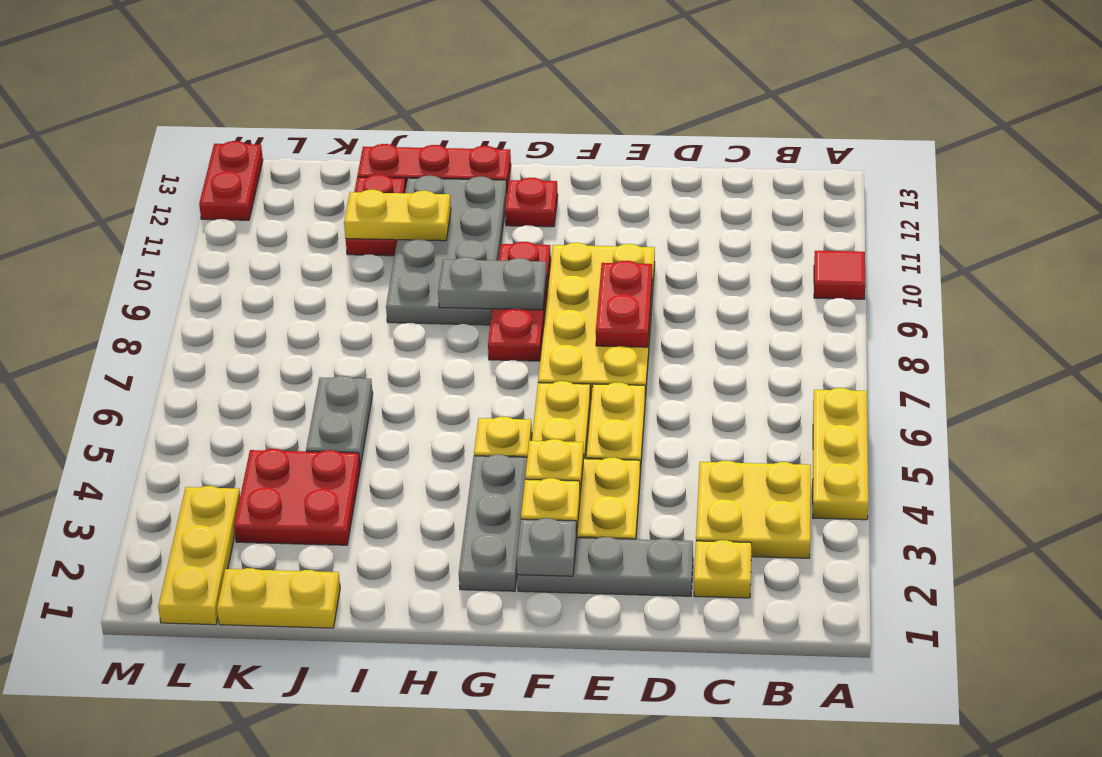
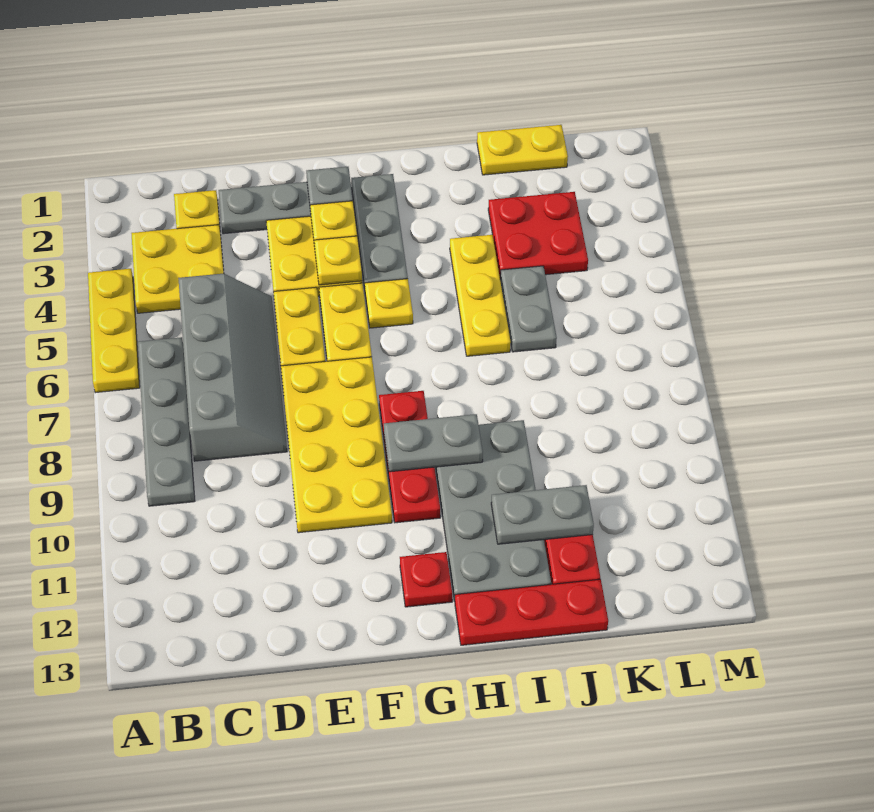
red 1x1 tile [814,251,865,299] -> none
none -> grey 1x4 plate [138,337,195,506]
none -> grey 2x4 slope [178,274,287,461]
red 1x2 plate [596,261,652,347] -> none
yellow 1x2 plate [344,190,451,241] -> grey 1x2 plate [491,485,594,544]
yellow 1x3 plate [158,486,240,625] -> yellow 1x3 plate moved to [450,235,511,356]
red 1x2 plate [199,141,263,220] -> none

